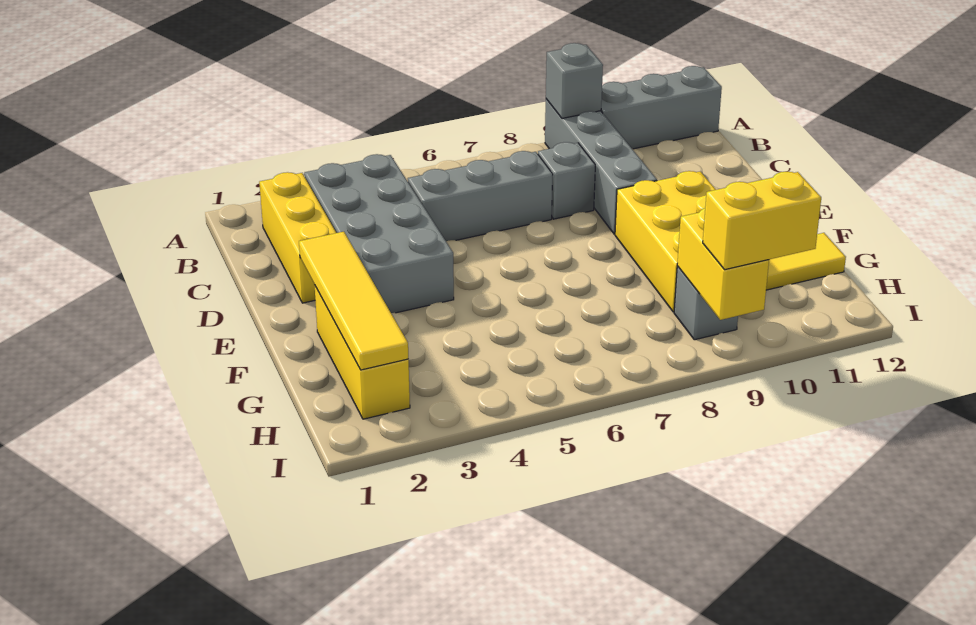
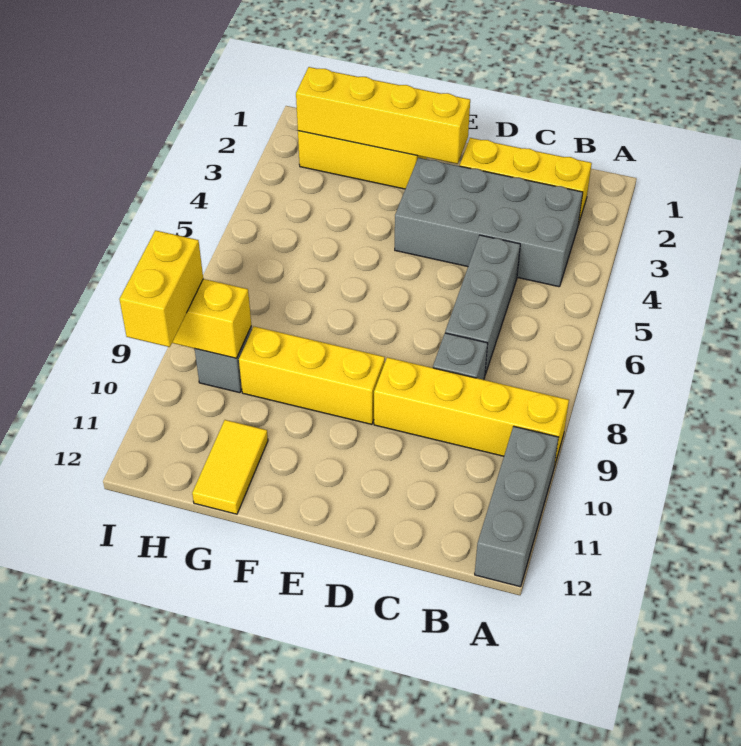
grey 1x4 brick [545,99,657,234] -> yellow 1x4 brick [374,357,569,467]
grey 1x1 brick [546,43,603,118] -> none
yellow 1x4 tile [299,232,408,370] -> yellow 1x4 brick [296,67,470,164]
yellow 2x3 brick [615,171,716,312] -> yellow 1x3 brick [239,326,385,424]

